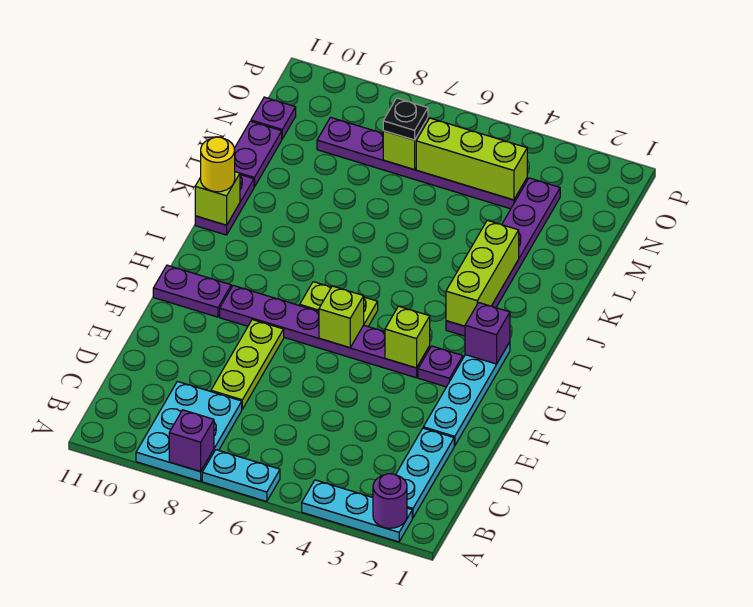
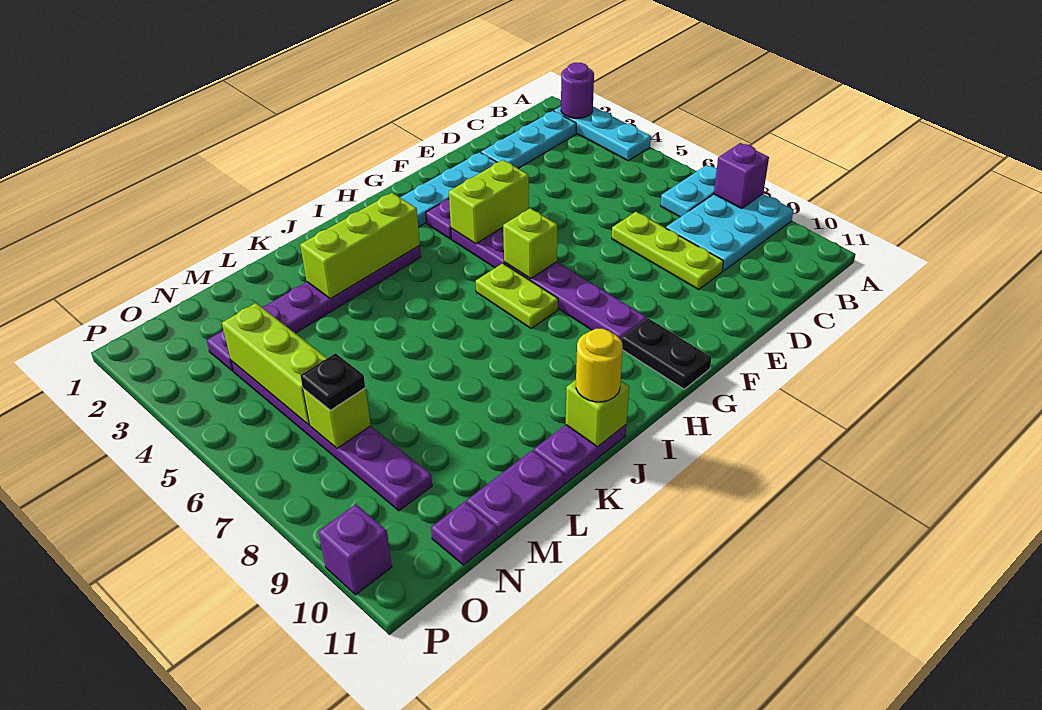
cyan 1x2 plate [202,450,280,502] -> cyan 1x2 plate turned to [661,165,717,217]
lime 1x3 plate [211,320,284,409] -> lime 1x3 plate turned to [612,212,724,289]
lime 1x1 brick [385,306,430,368] -> lime 1x2 brick [449,160,529,244]
purple 1x2 plate [153,265,231,317] -> black 1x2 plate [622,318,712,389]
purple 1x1 brick [465,303,510,364] -> purple 1x1 brick moved to [318,504,392,595]

